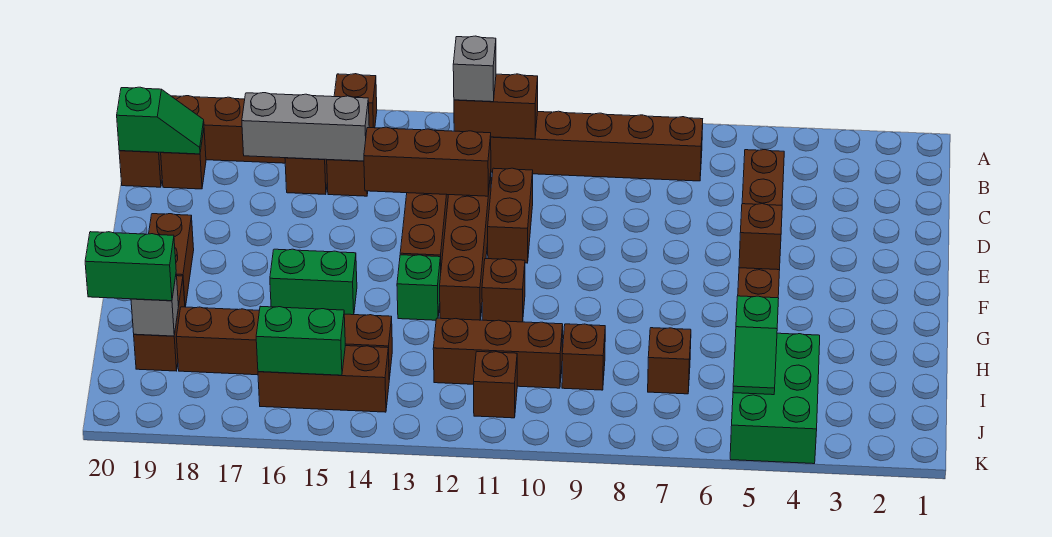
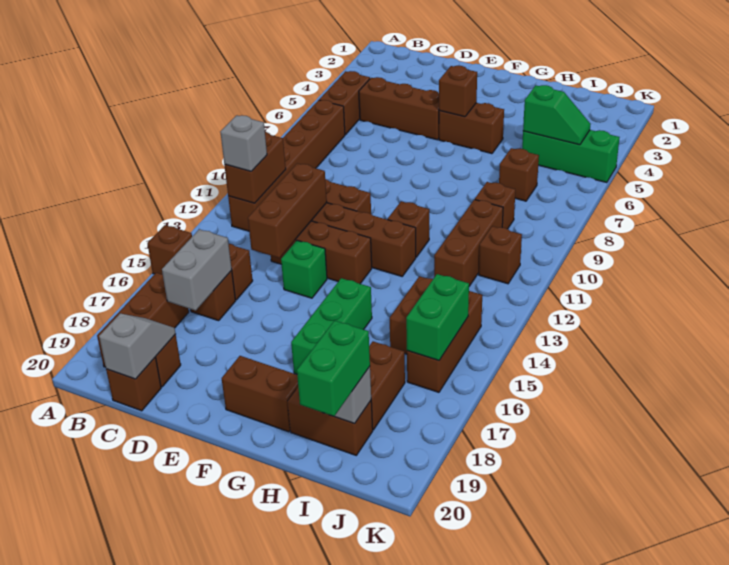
none -> brown 1x2 brick [319,71,370,135]
grey 1x3 brick [242,93,369,161] -> grey 1x2 brick [162,229,232,310]
green 1x2 slope [117,87,204,154] -> grey 1x2 slope [99,314,176,379]
green 1x1 brick [397,255,441,320] -> green 1x1 brick moved to [281,240,327,298]
green 1x2 brick [270,249,357,315] -> green 1x3 brick [291,278,372,374]
green 2x3 brick [730,333,820,464] -> green 1x3 brick [522,130,619,183]

